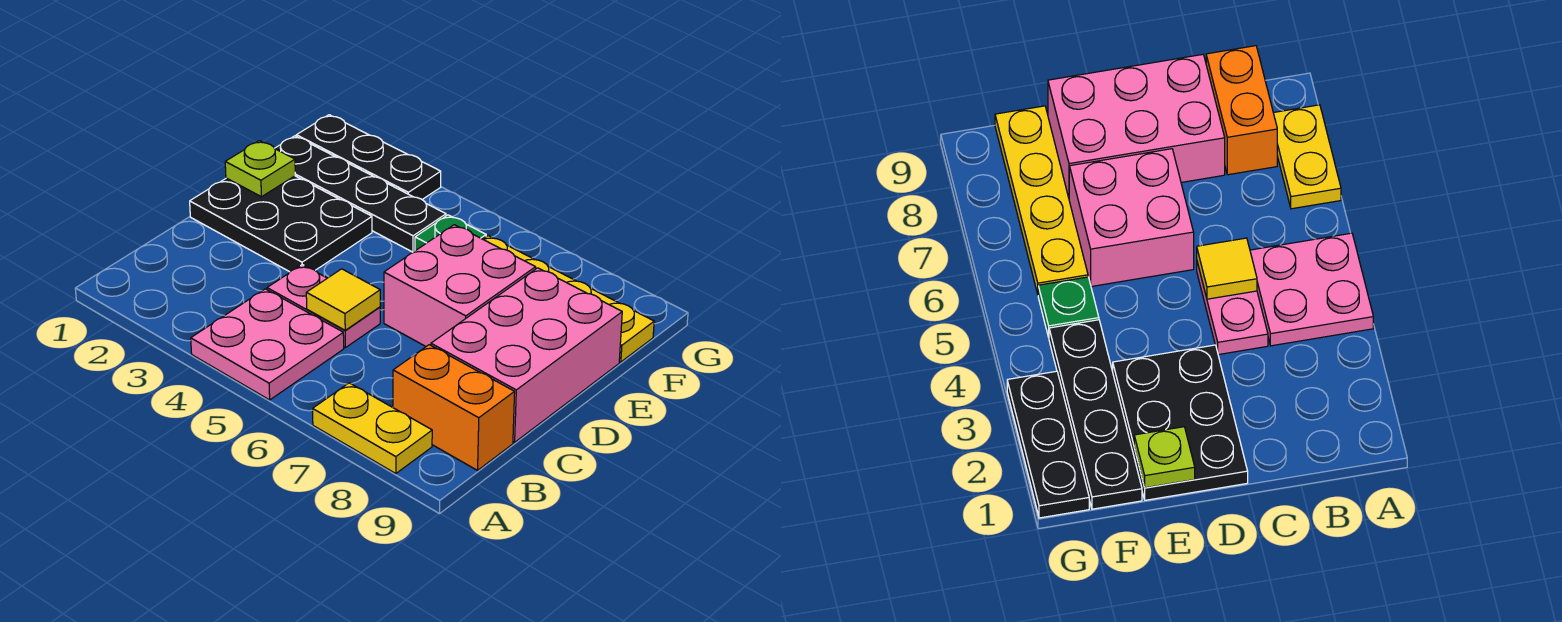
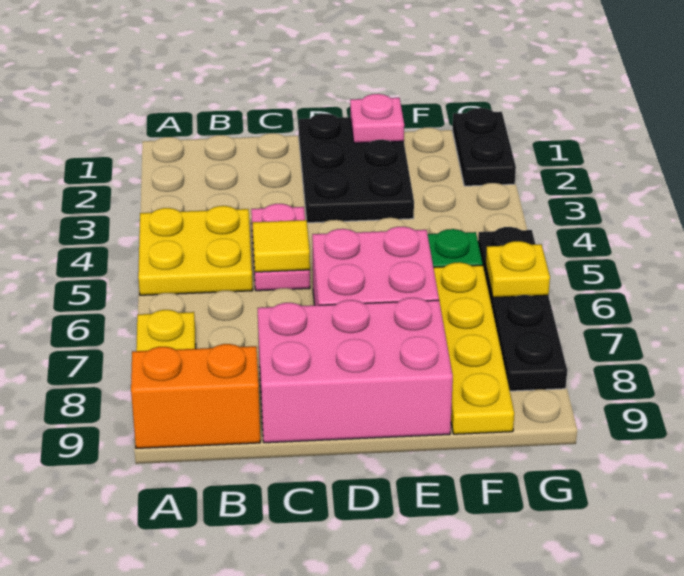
pink 2x2 plate [191,289,344,400] -> yellow 2x2 plate [138,206,253,295]
orange 1x2 brick [393,345,515,470] -> orange 1x2 brick turned to [131,344,260,448]
lime 1x1 plate [225,141,295,197] -> pink 1x1 plate [350,94,404,143]
black 1x4 plate [275,136,446,252] -> black 1x4 plate moved to [478,227,567,391]
black 1x3 plate [296,115,441,199] -> black 1x2 plate [453,108,516,186]
none -> yellow 1x1 plate [486,241,550,298]

